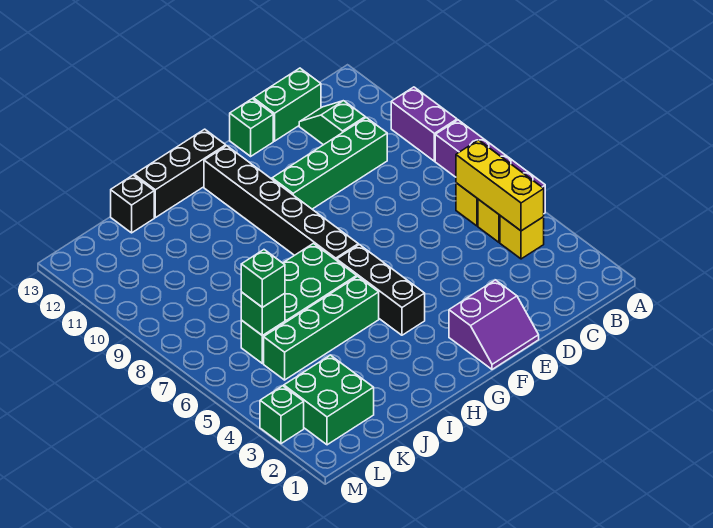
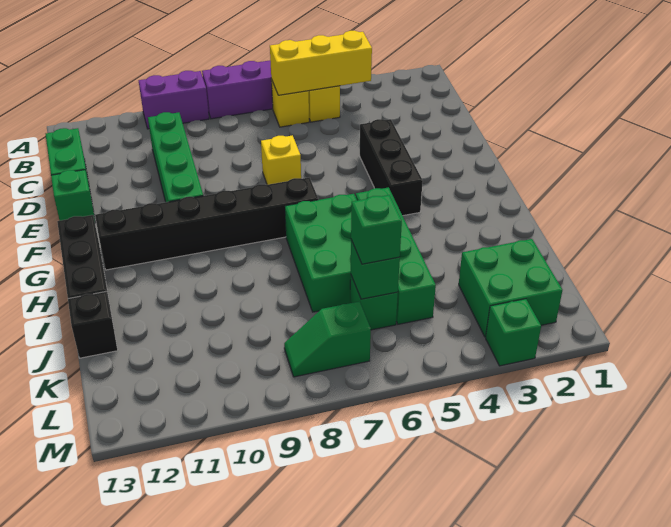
yellow 1x1 brick [500,216,544,259] -> yellow 1x1 brick moved to [261,135,301,185]
green 1x2 slope [299,101,365,145] -> green 1x2 slope moved to [284,301,371,377]
purple 2x2 slope [449,280,539,369] -> none
black 1x3 brick [337,245,425,335] -> black 1x3 brick turned to [359,119,423,216]

